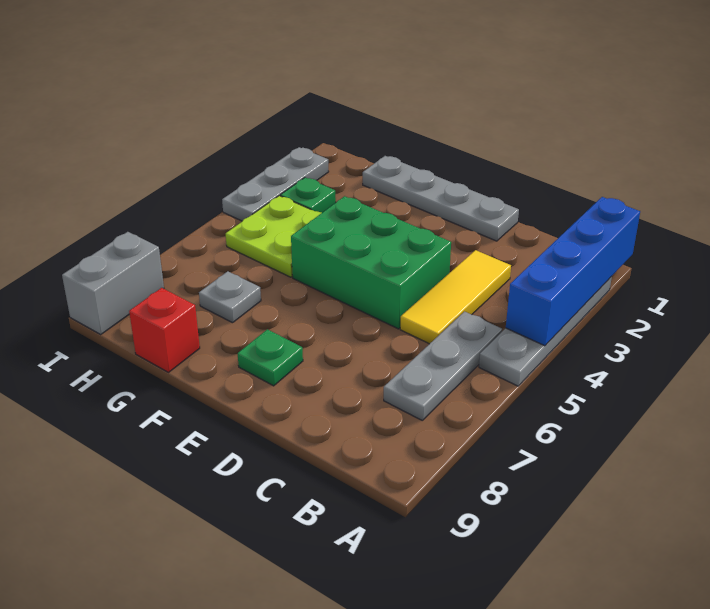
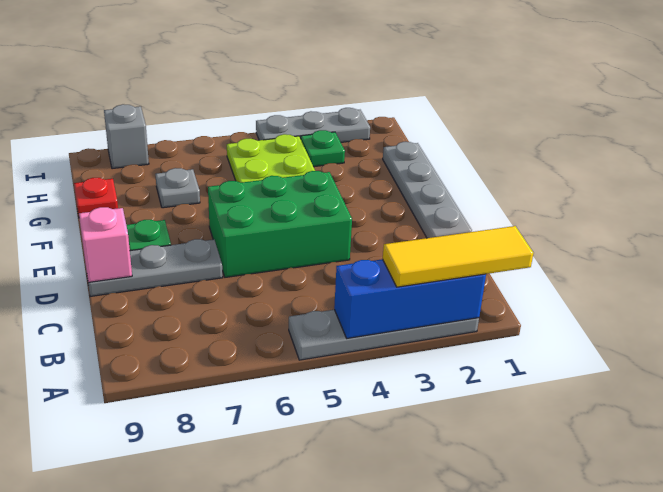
blue 1x4 brick [506,197,640,346] -> blue 1x3 brick [334,259,486,338]
grey 1x3 plate [384,312,502,420] -> grey 1x3 plate moved to [87,239,223,296]
yellow 1x3 tile [400,250,511,344] -> yellow 1x3 tile moved to [383,226,533,287]
green 2x3 brick [291,196,451,329] -> green 2x3 brick turned to [208,171,352,277]
none -> pink 1x1 brick [79,207,132,282]
red 1x1 brick [129,288,200,372] -> red 1x1 plate [74,178,118,216]
grey 1x2 brick [62,232,164,334] -> grey 1x1 brick [104,104,149,169]

